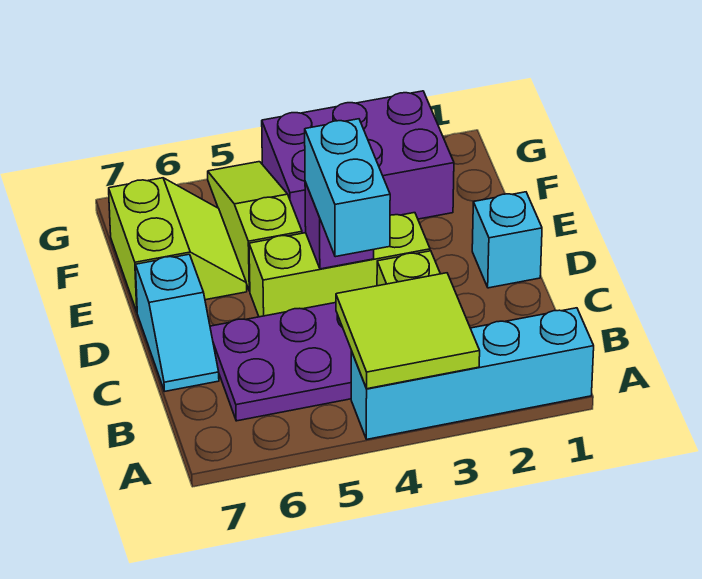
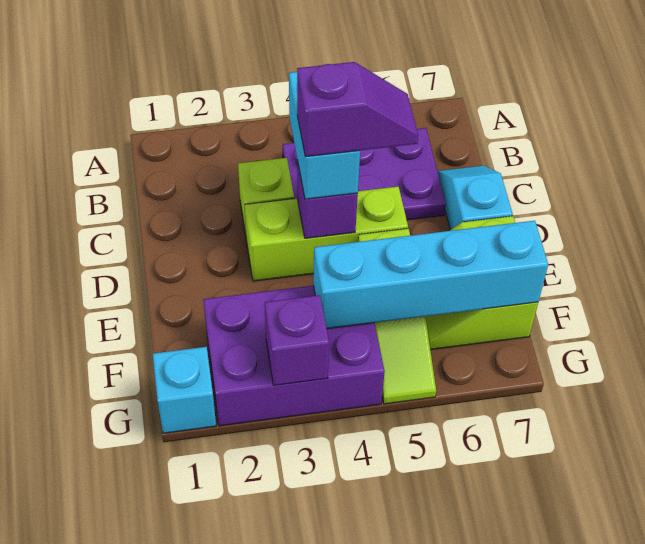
cyan 1x4 brick [351,308,594,439] -> cyan 1x4 brick moved to [313,221,548,329]
lime 2x2 tile [336,273,480,389] -> none
cyan 1x1 brick [472,192,542,288] -> cyan 1x1 brick moved to [153,347,216,433]
none -> purple 1x2 slope [297,62,418,157]
none -> purple 1x1 brick [265,295,329,385]

